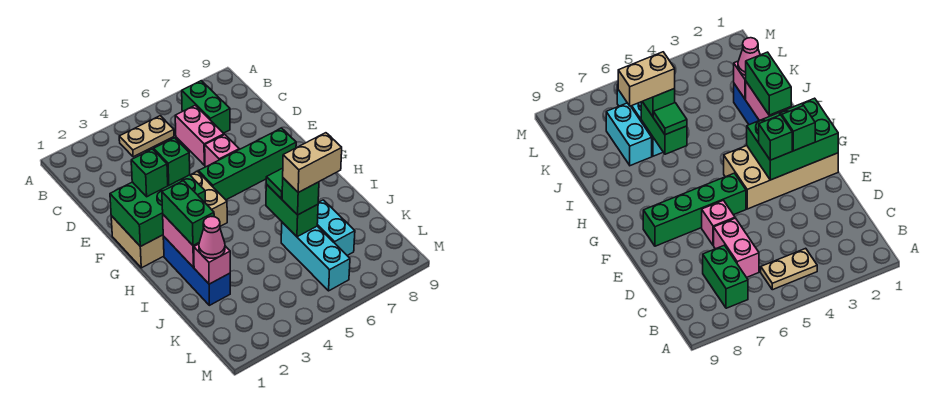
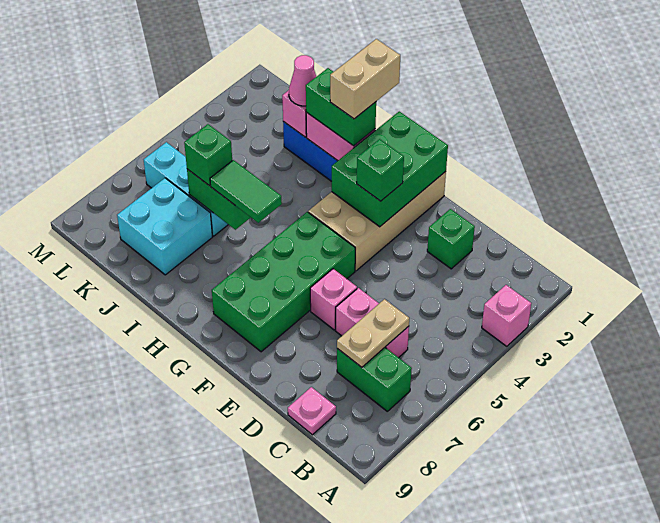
none -> pink 1x1 brick [482,285,531,346]
tan 1x2 plate [119,116,174,157] -> tan 1x2 plate moved to [337,299,409,367]
none -> pink 1x1 plate [288,387,336,435]
green 1x1 brick [131,149,168,197] -> green 1x1 brick moved to [427,209,475,269]
green 1x4 brick [198,128,296,200] -> green 2x4 brick [212,212,355,352]
green 1x1 tile [266,168,283,199] -> green 1x2 tile [210,160,282,223]
tan 1x2 brick [283,133,342,192] -> tan 1x2 brick moved to [330,39,400,119]
cyan 1x2 brick [317,200,355,255] -> cyan 2x2 brick [117,178,212,275]

